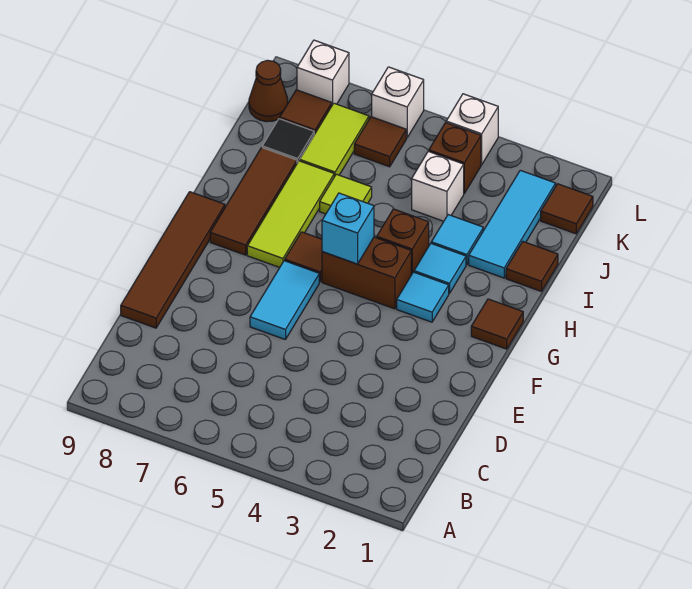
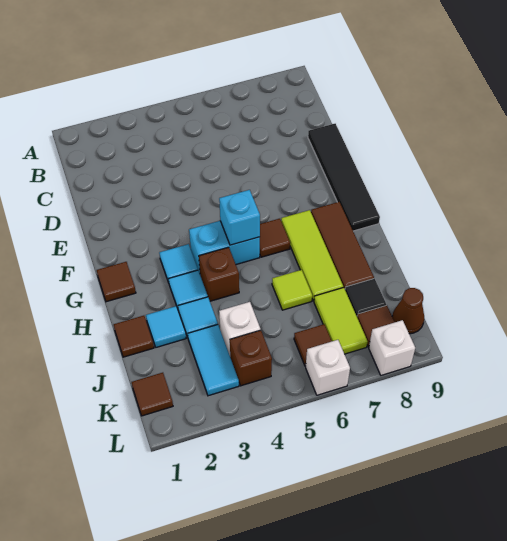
brown 1x4 tile [121,192,225,328] -> black 1x4 tile [308,124,380,231]
cyan 1x2 tile [250,261,319,340] -> cyan 1x2 tile moved to [188,325,239,396]
brown 1x2 brick [322,237,411,309] -> cyan 1x2 brick [189,221,260,273]
cyan 1x3 tile [469,170,556,278] -> cyan 1x1 tile [146,306,186,347]
white 1x1 brick [446,94,498,165] -> none

